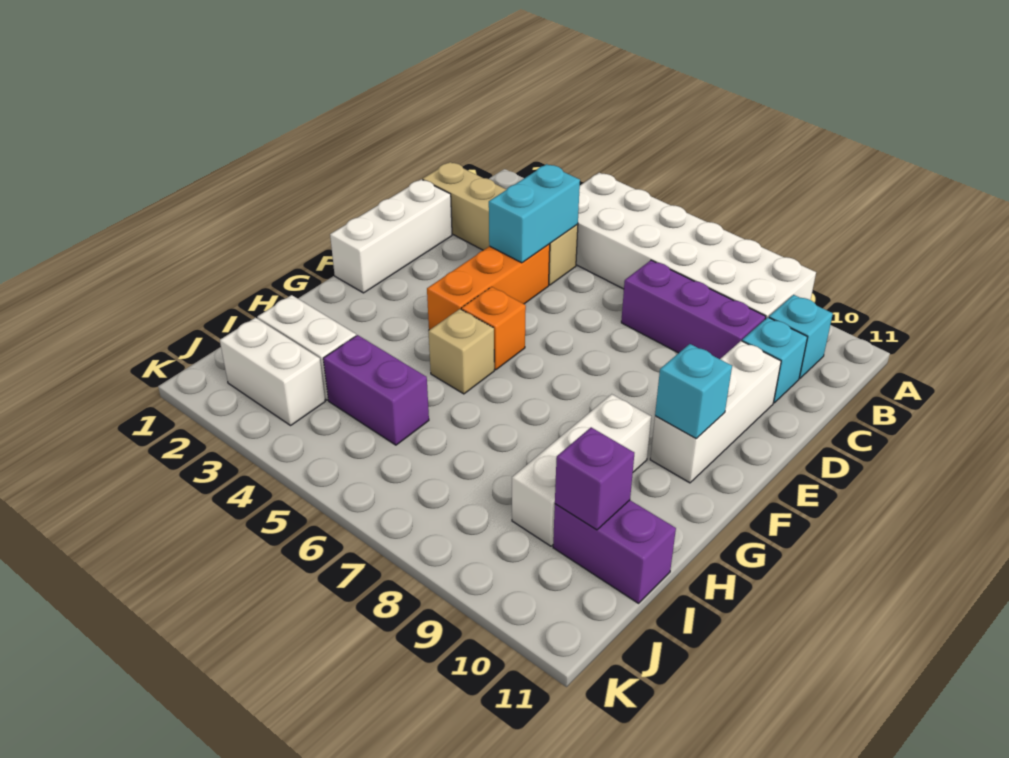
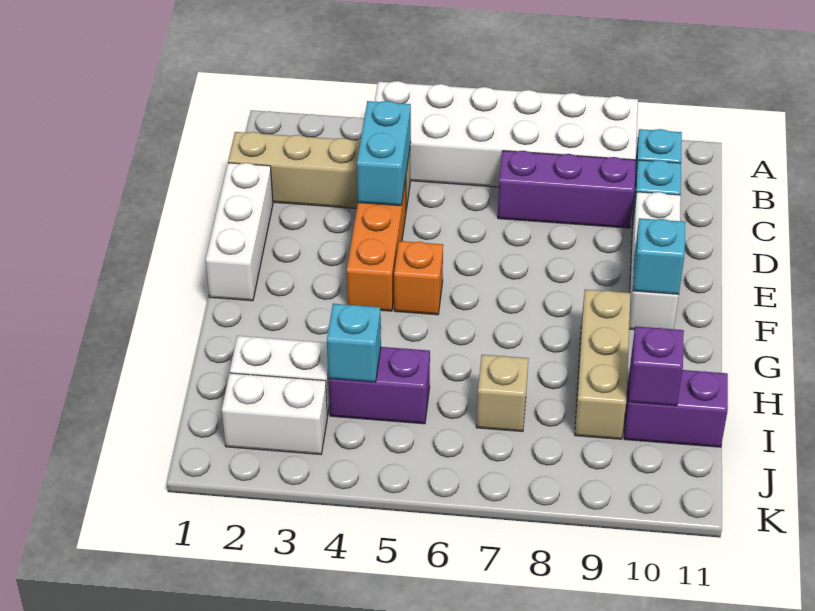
tan 1x1 brick [428,309,494,394] -> tan 1x1 brick moved to [476,355,529,432]
white 1x3 brick [512,394,651,546] -> tan 1x3 brick [575,289,631,439]
none -> cyan 1x1 brick [327,304,381,382]

